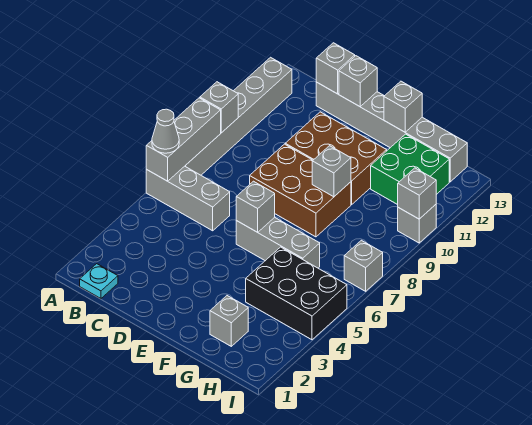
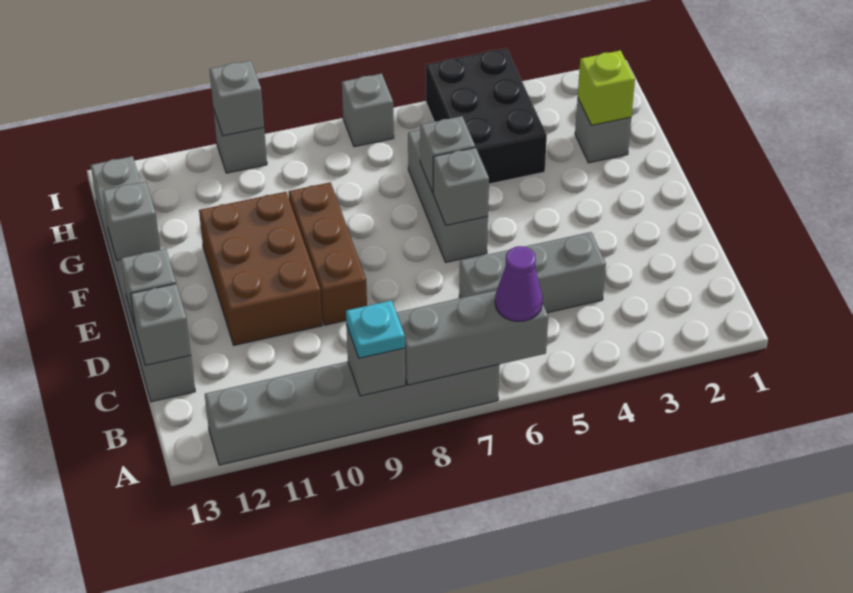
grey 1x3 brick [146,166,230,231] -> grey 1x3 brick turned to [459,232,606,313]
grey 1x1 cone [152,109,179,153] -> purple 1x1 cone [495,246,543,322]
cyan 1x1 plate [80,264,118,299] -> cyan 1x1 plate moved to [346,301,405,358]
brown 2x3 brick [250,144,351,237] -> brown 1x3 brick [289,182,367,325]
grey 1x1 brick [312,146,351,197] -> grey 1x1 brick moved to [420,116,475,193]
none -> lime 1x1 brick [578,50,635,126]
green 2x2 brick [371,134,449,205] -> none

